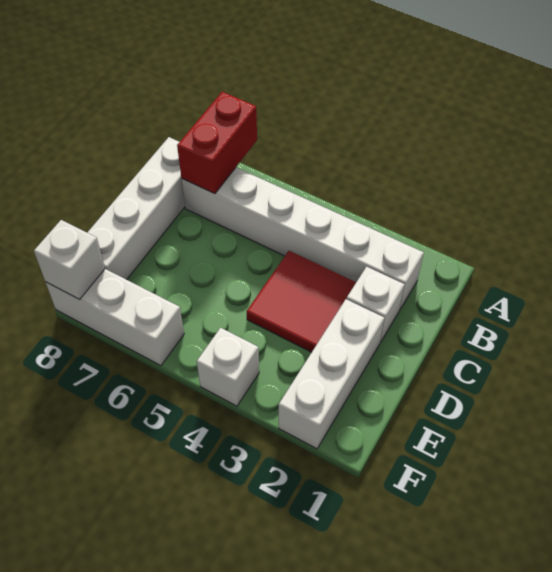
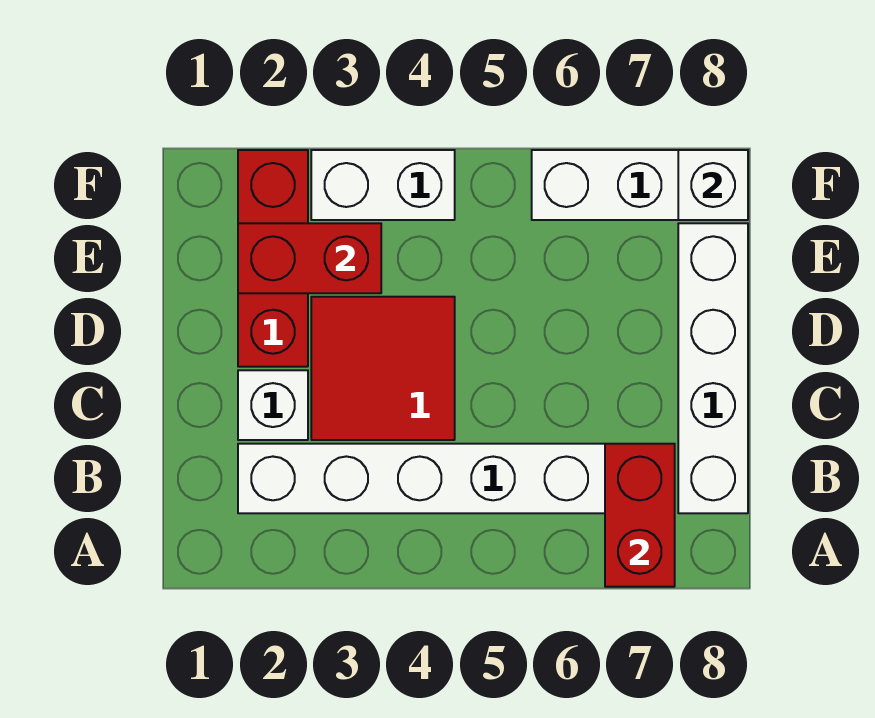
white 1x3 brick [279,299,384,449] -> red 1x3 brick [238,150,308,367]
none -> red 1x2 brick [238,223,381,293]
white 1x1 brick [197,328,259,406] -> white 1x2 brick [311,150,455,220]

